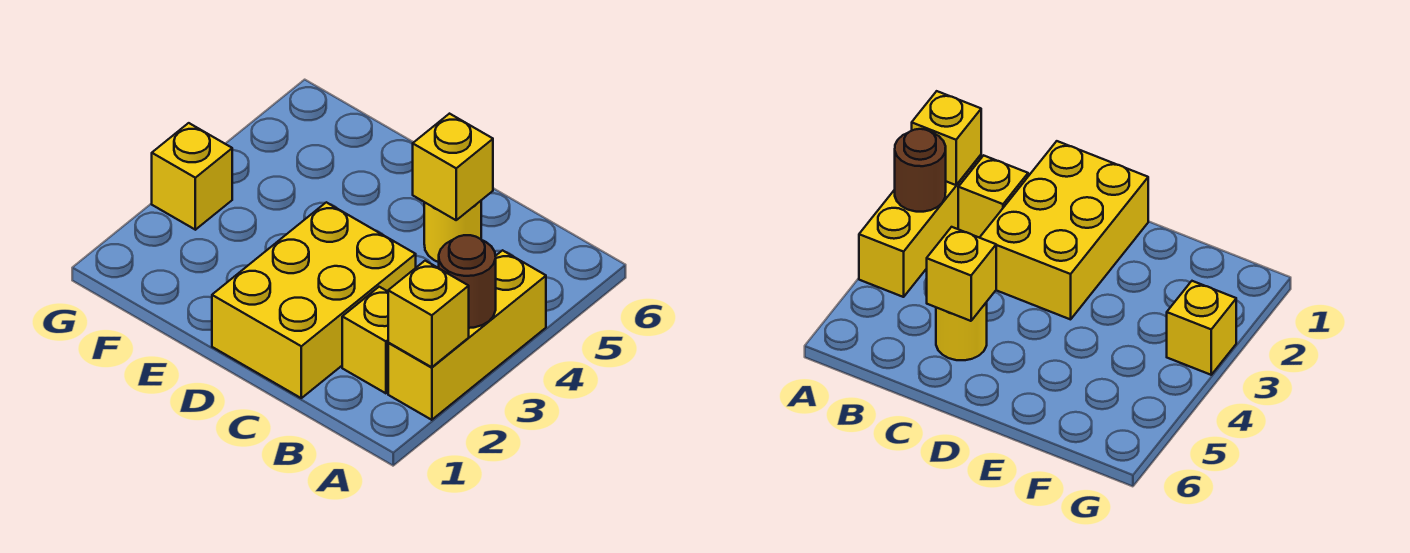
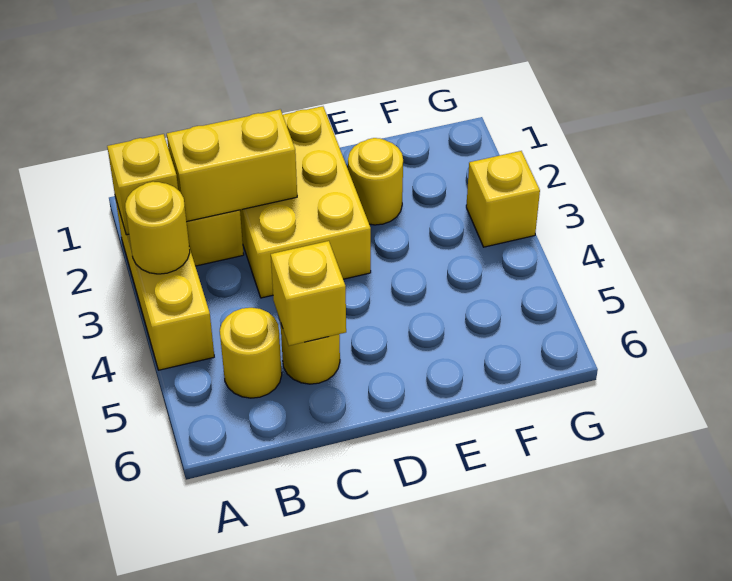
brown 1x1 round brick [439,235,496,328] -> yellow 1x1 round brick [125,182,190,274]
none -> yellow 1x2 brick [167,110,297,222]
none -> yellow 1x1 round brick [220,308,282,398]
none -> yellow 1x1 round brick [348,138,403,225]

